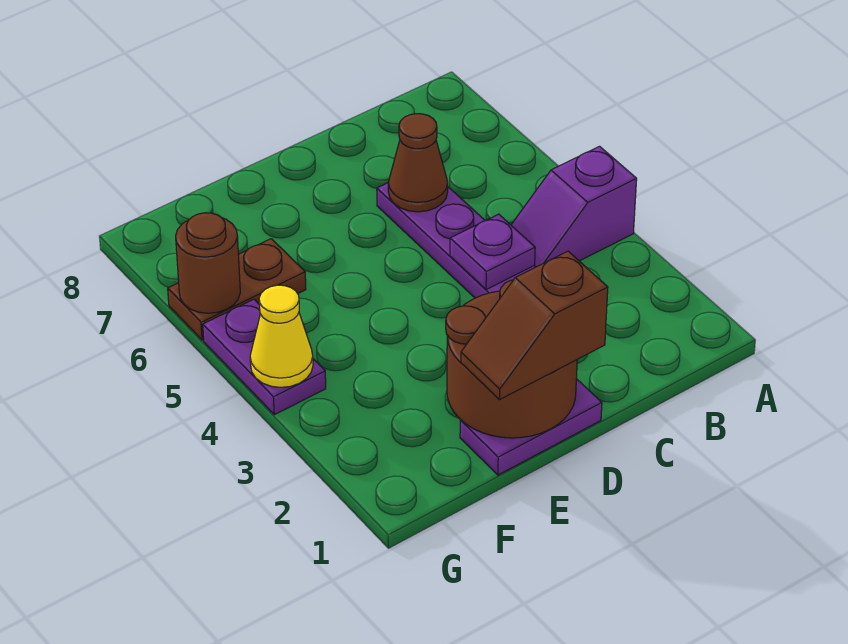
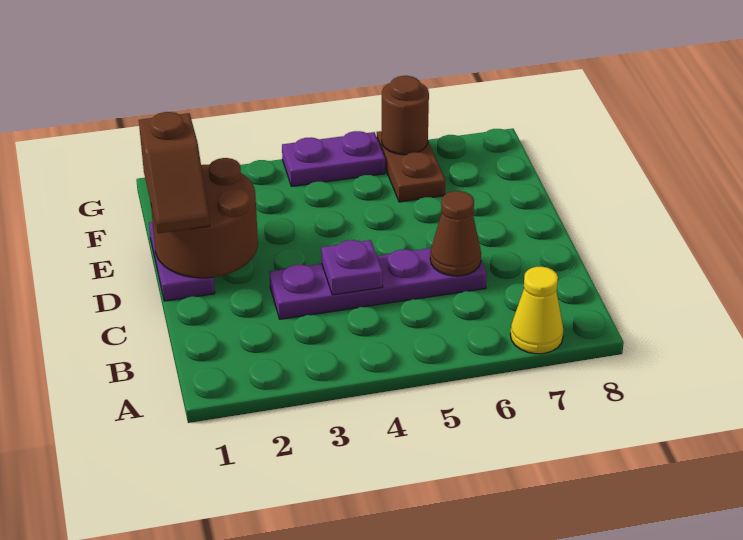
purple 1x2 slope [511,146,637,267] -> none
brown 1x2 slope [461,251,608,400] -> brown 1x2 slope turned to [139,112,210,233]
yellow 1x1 cone [250,285,313,387] -> yellow 1x1 cone moved to [510,267,563,354]

